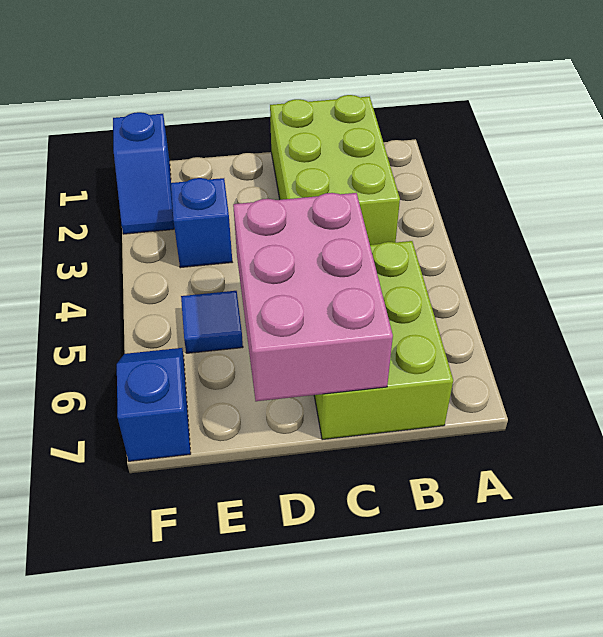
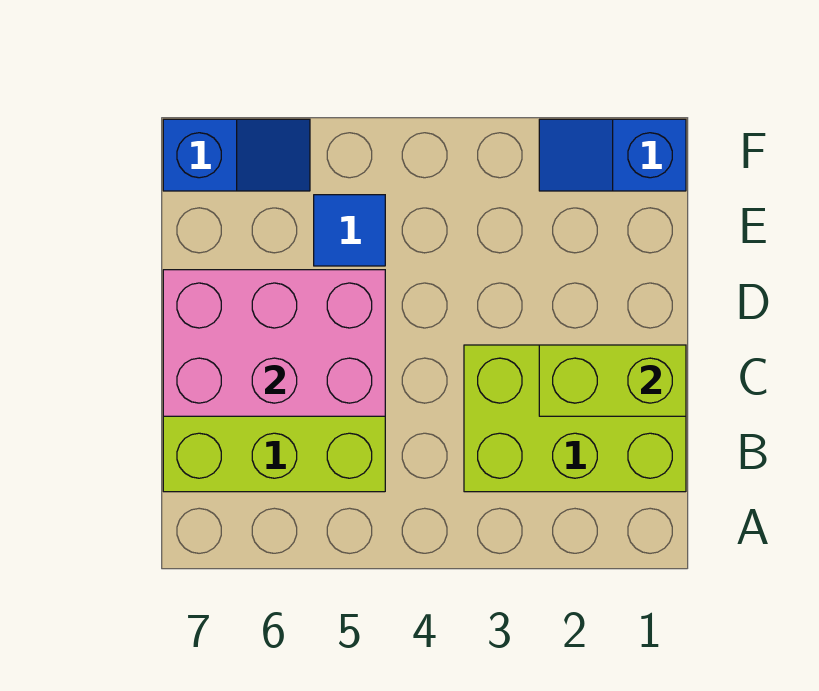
none -> lime 1x2 brick [539,345,686,416]
blue 1x1 brick [171,178,232,268] -> none

